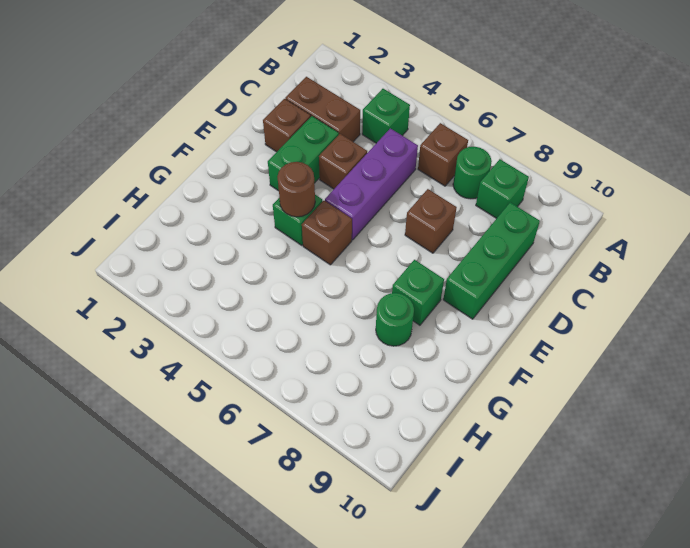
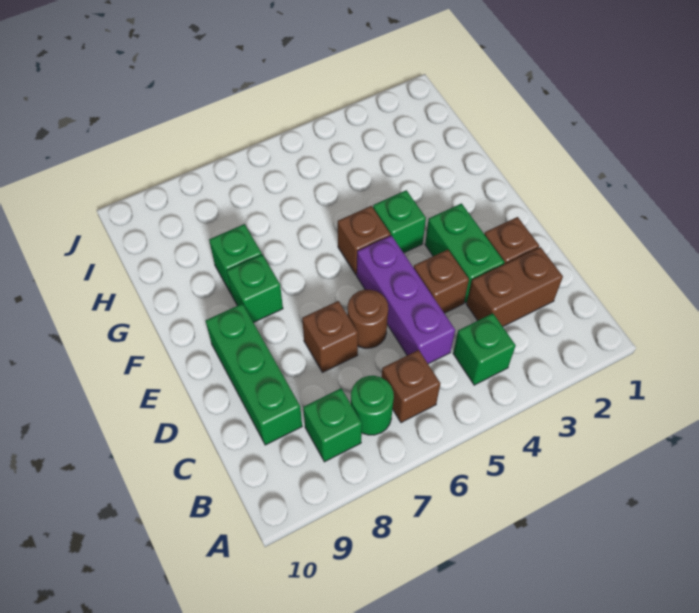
brown 1x1 round brick [277,162,315,217] -> brown 1x1 round brick moved to [348,290,388,348]
green 1x1 round brick [376,293,414,346] -> green 1x1 brick [209,224,262,293]

